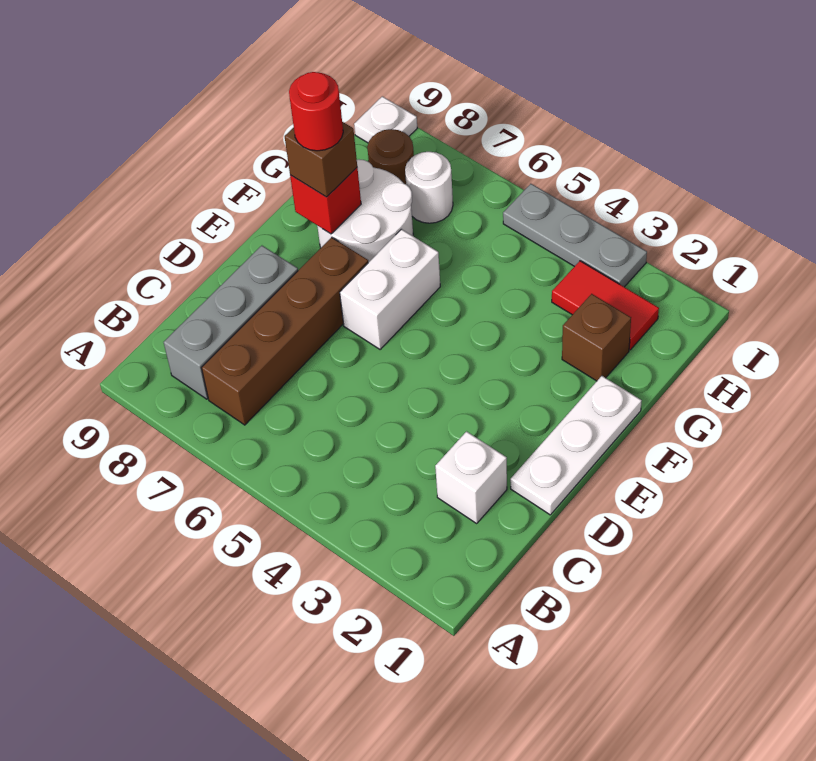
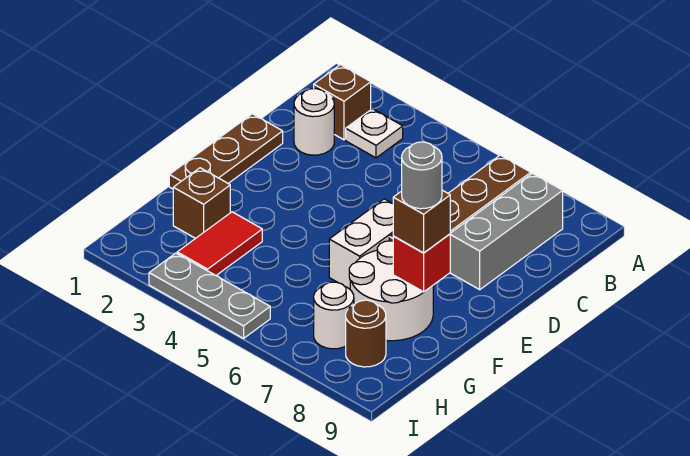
none -> brown 1x1 brick [314,65,371,140]
white 1x1 brick [435,431,507,523] -> white 1x1 round brick [294,89,334,155]
white 1x3 plate [510,376,642,515] -> brown 1x3 plate [169,114,283,189]
red 1x1 round brick [289,72,343,151] -> grey 1x1 round brick [402,142,442,209]
red 1x2 tile [552,261,659,350] -> red 1x2 tile turned to [177,212,262,276]
white 1x1 plate [354,96,417,143] -> white 1x1 plate moved to [346,109,403,158]

